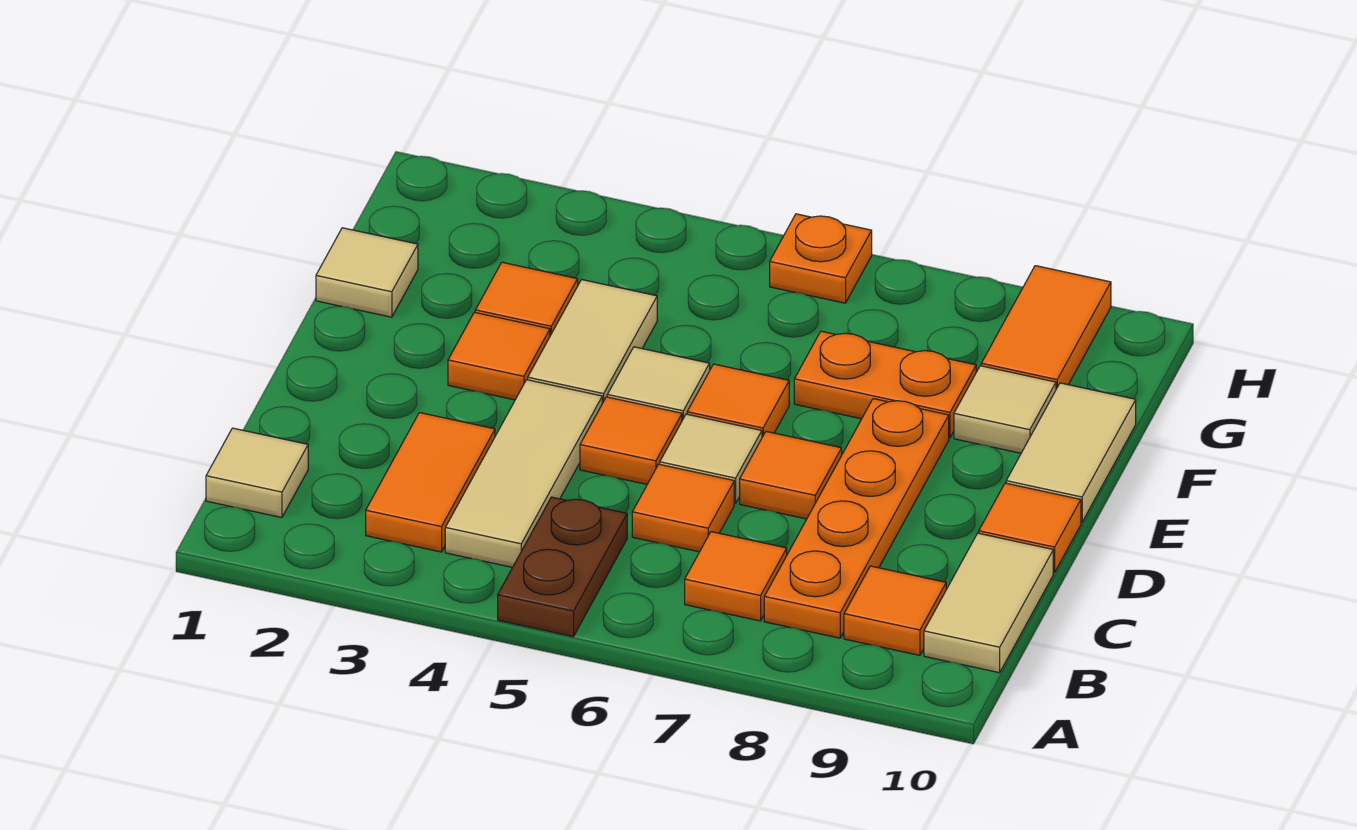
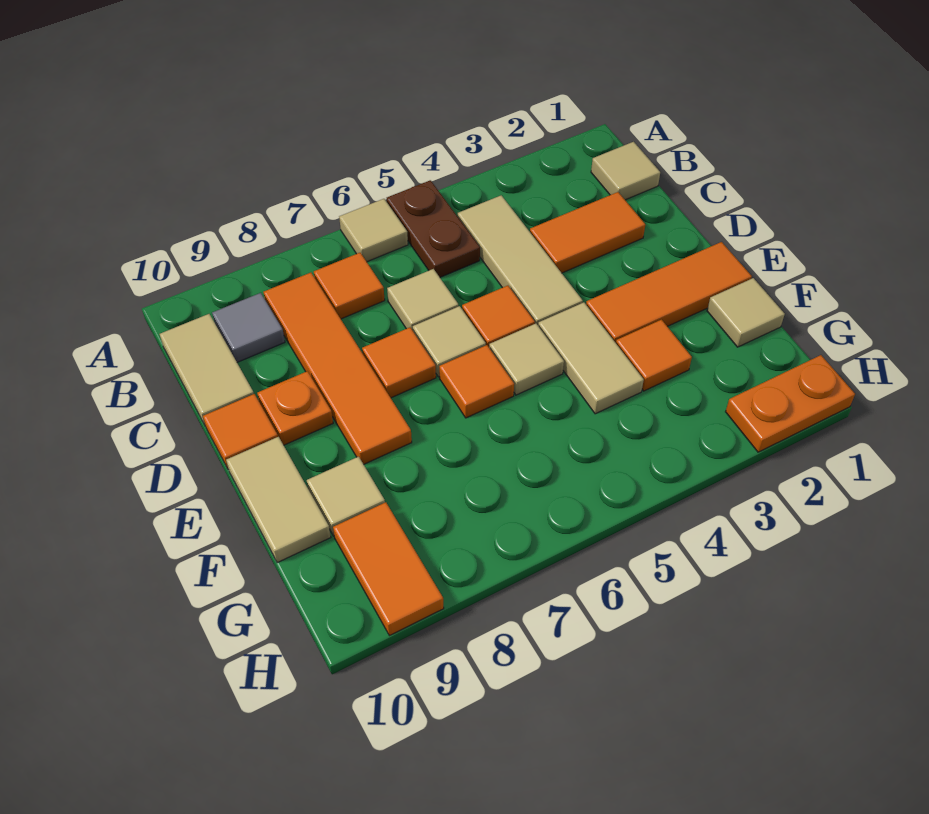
none -> tan 1x1 tile [339,199,408,262]
orange 1x2 tile [366,413,495,552] -> orange 1x2 tile turned to [530,192,645,273]
orange 1x4 plate [764,399,949,638] -> orange 1x4 tile [264,273,412,464]
orange 1x1 tile [844,566,946,655] -> grey 1x1 tile [212,293,285,362]
orange 1x1 tile [632,464,734,552] -> tan 1x1 tile [387,269,458,330]
orange 1x1 tile [448,312,550,400] -> orange 1x3 tile [586,242,752,343]
orange 1x2 plate [794,331,976,438] -> orange 1x2 plate moved to [726,355,855,452]
orange 1x1 plate [770,214,872,303] -> orange 1x1 plate moved to [257,371,333,445]

